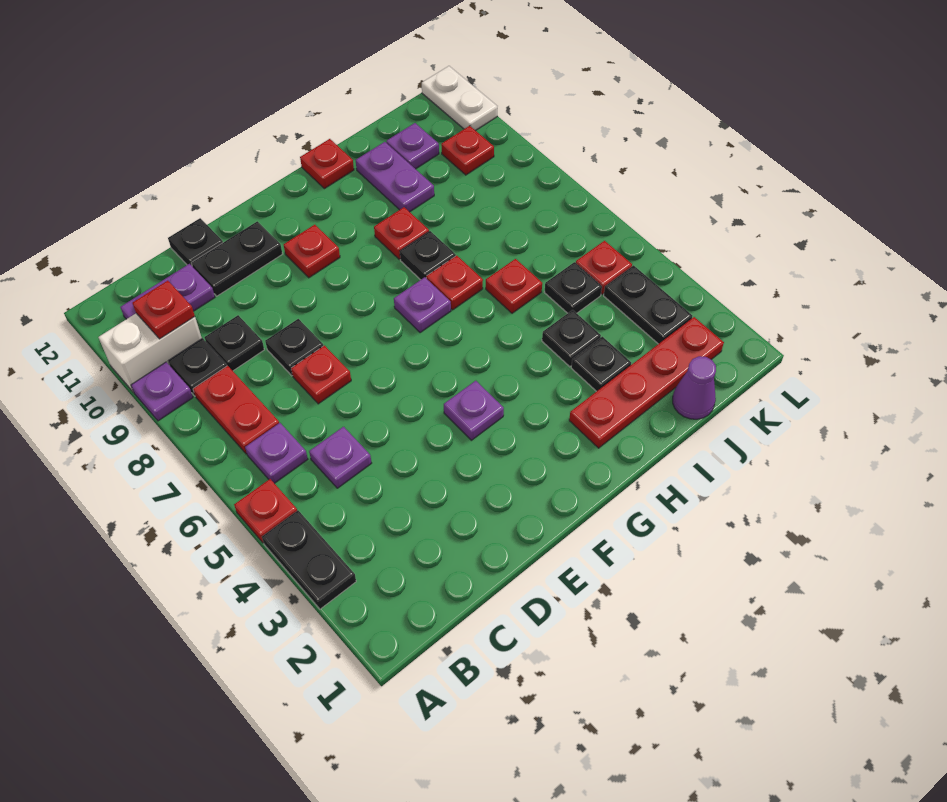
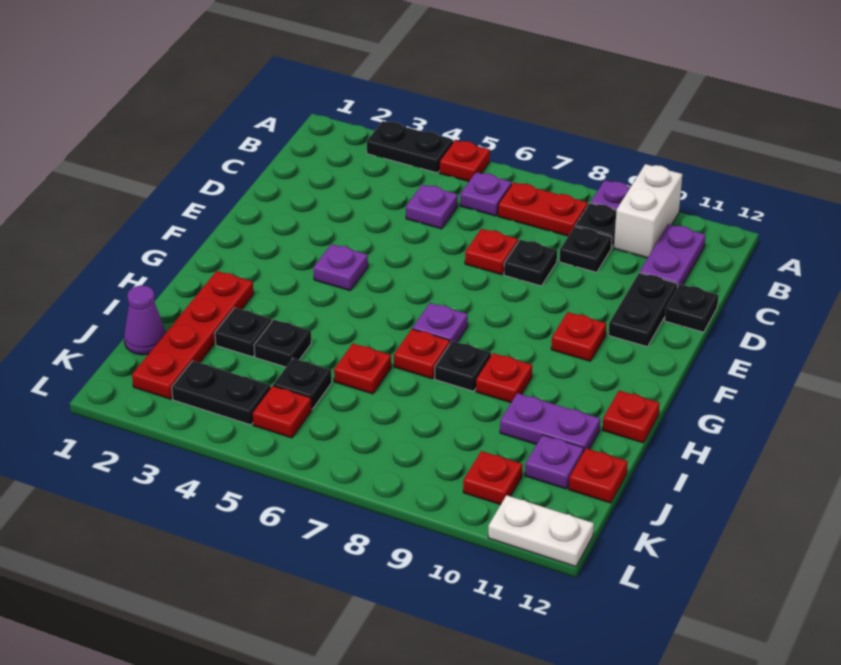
red 1x1 plate [132,281,195,339] -> red 1x1 plate moved to [569,448,628,503]

